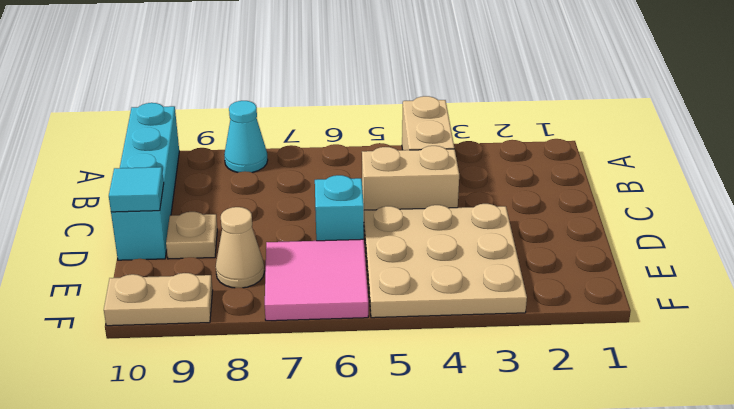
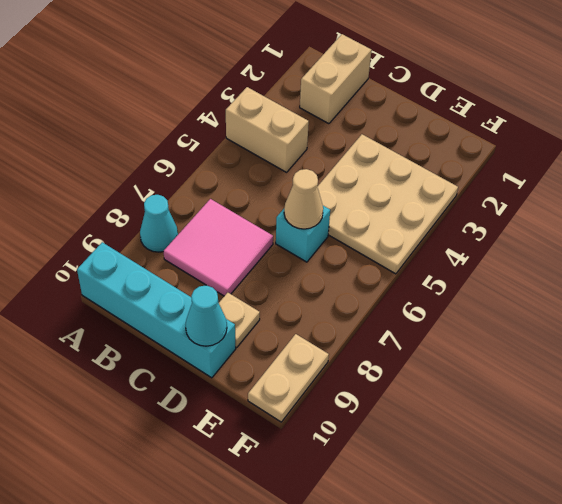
tan 1x2 brick [362,146,459,210] -> tan 1x2 brick moved to [300,34,372,124]
cyan 1x1 tile [109,167,164,212] -> cyan 1x1 cone [186,285,227,346]
pink 2x2 tile [265,239,368,321] -> pink 2x2 tile moved to [163,199,273,296]
tan 1x1 cone [216,207,264,288] -> tan 1x1 cone moved to [284,169,323,229]

